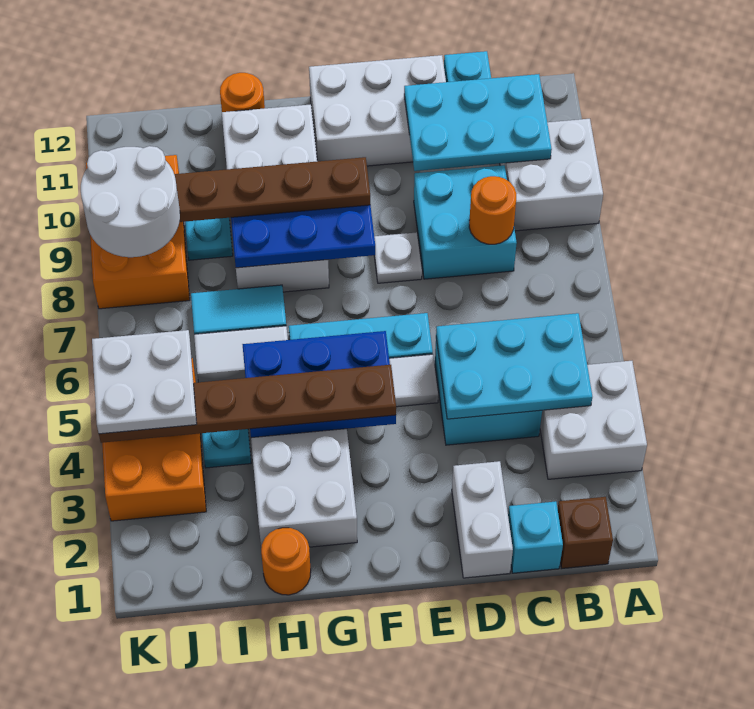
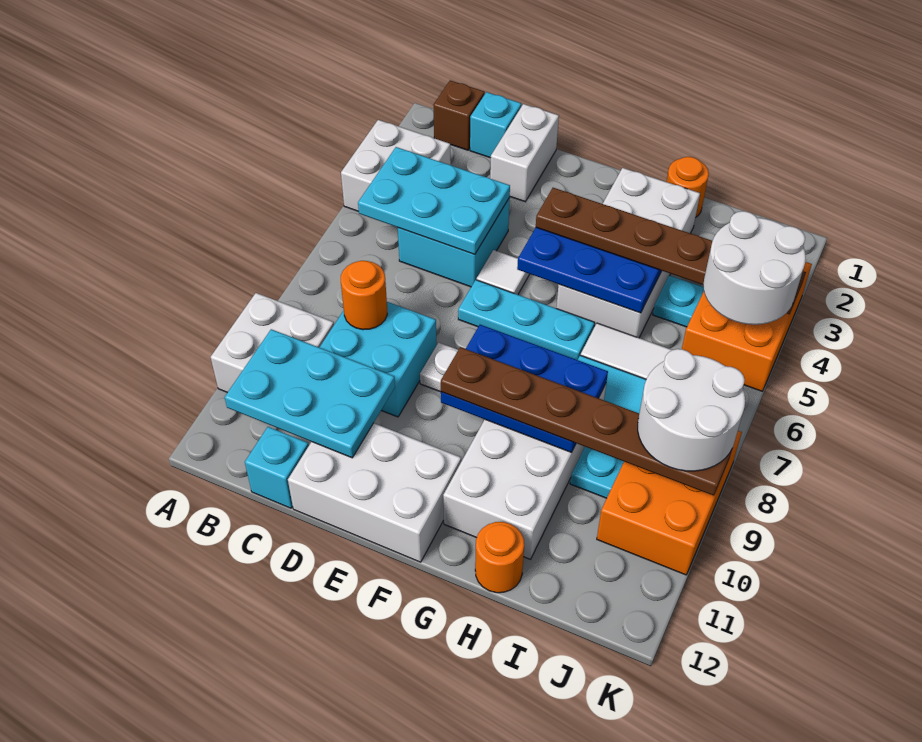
white 2x2 plate [92,330,197,434] -> white 2x2 round brick [703,211,806,325]

